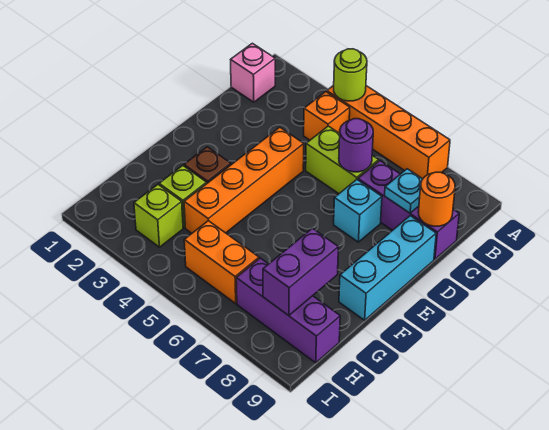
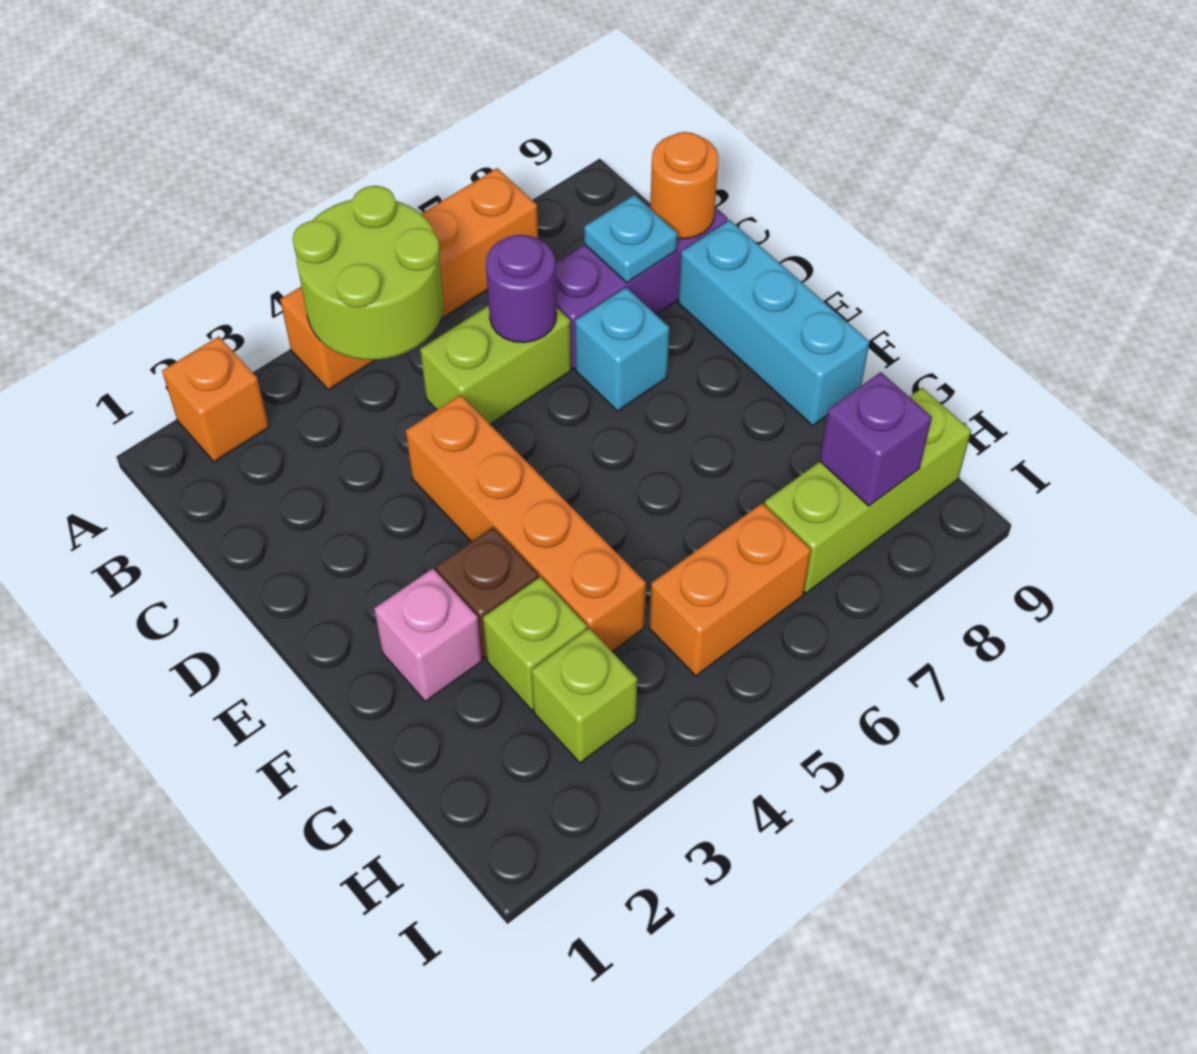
lime 1x1 round brick [334,49,367,101] -> lime 2x2 round brick [293,186,444,360]
pink 1x1 brick [231,43,275,102] -> pink 1x1 brick moved to [374,568,482,701]
orange 1x1 brick [304,92,350,140] -> orange 1x1 brick moved to [162,336,269,462]
purple 1x2 brick [263,228,338,316] -> purple 1x1 brick [820,372,932,506]
purple 1x3 brick [236,258,340,363] -> lime 1x3 brick [765,388,971,593]

